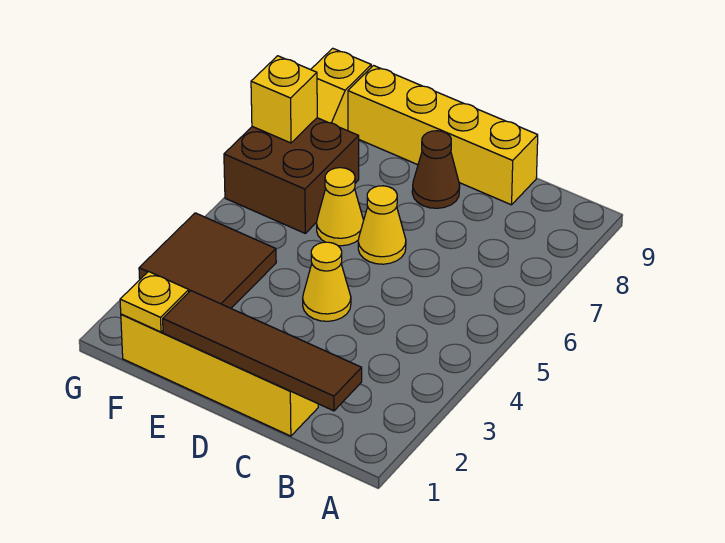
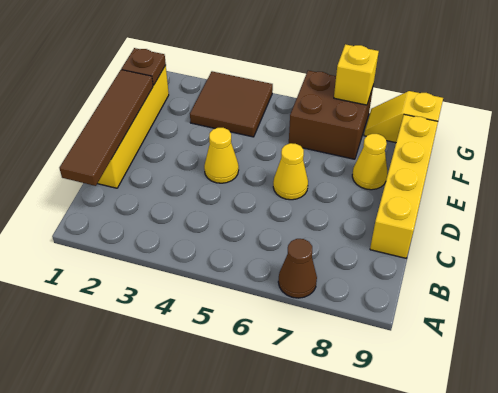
brown 1x1 cone [412,131,460,208] -> brown 1x1 cone moved to [278,239,317,298]
yellow 1x1 cone [317,168,364,246] -> yellow 1x1 cone moved to [352,134,387,190]
yellow 1x1 plate [120,272,189,332] -> brown 1x1 plate [122,48,166,85]

